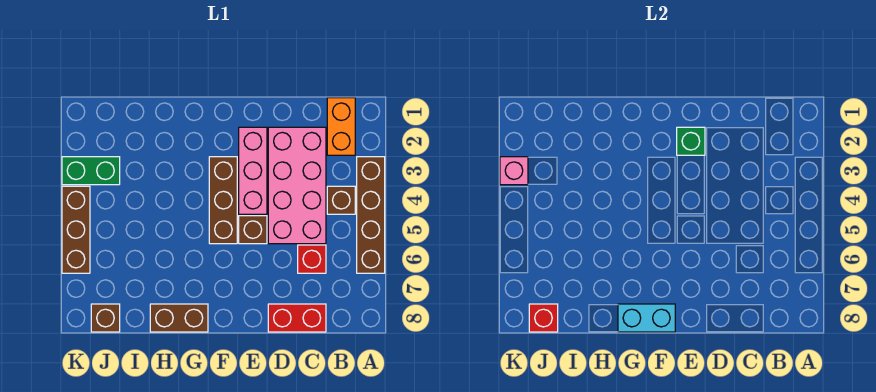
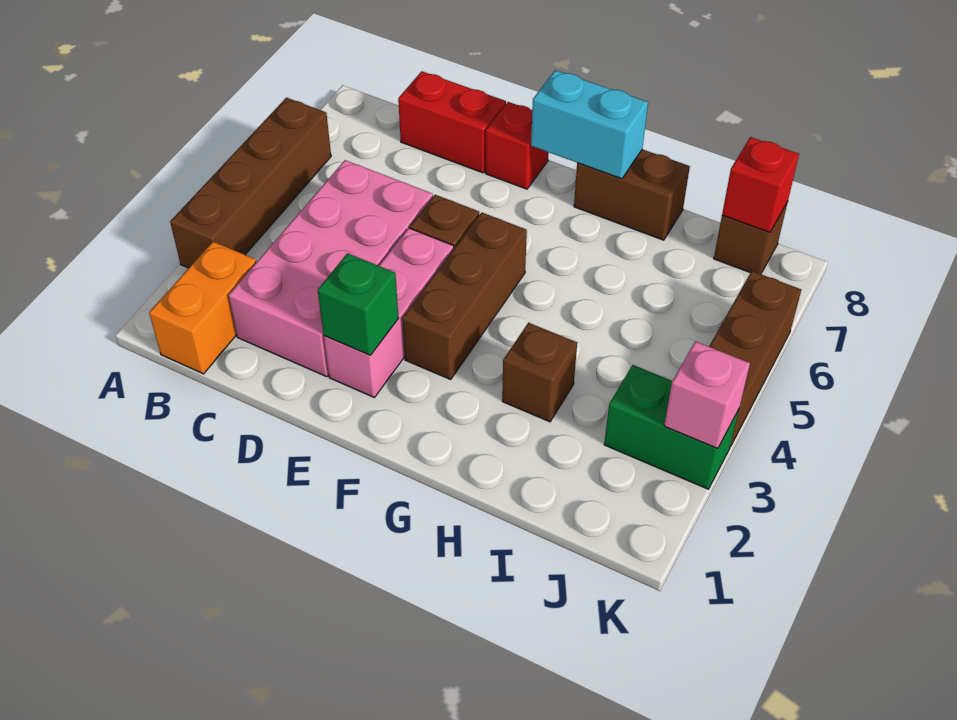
brown 1x1 brick [327,186,355,214] -> brown 1x1 brick moved to [502,323,577,422]
red 1x1 brick [298,245,326,273] -> red 1x1 brick moved to [486,102,549,189]

